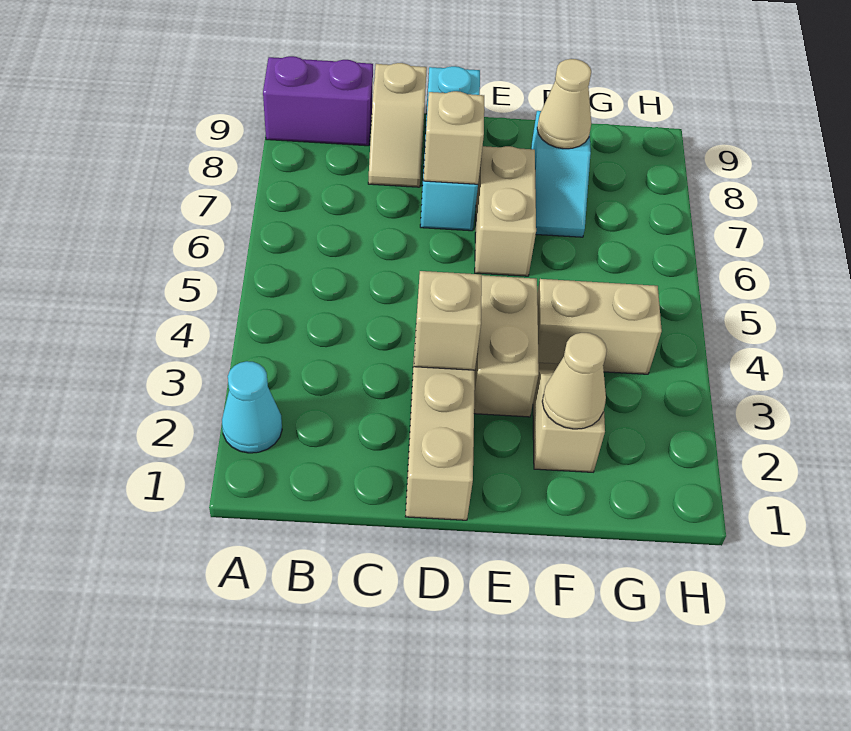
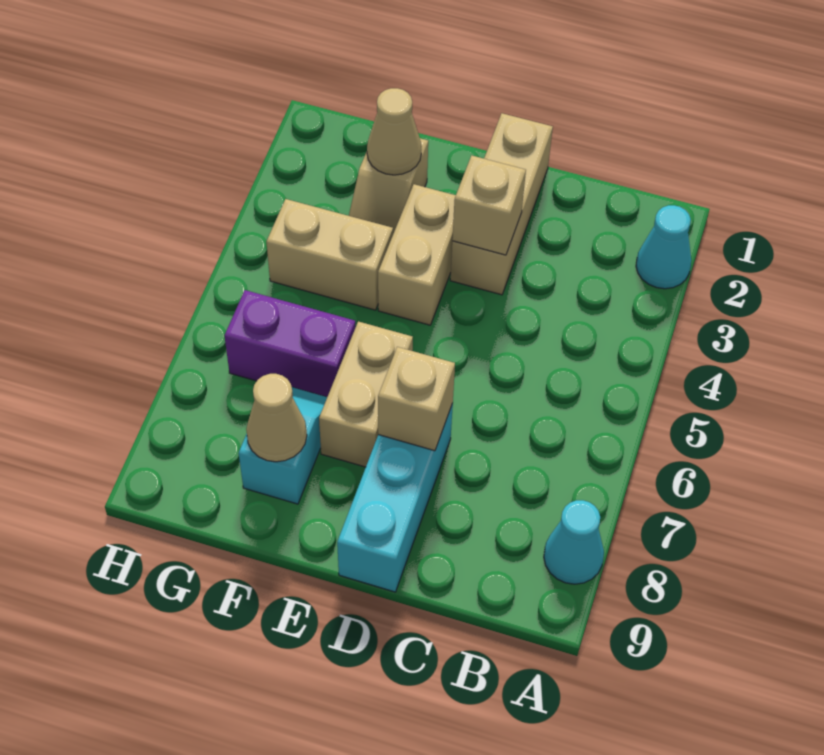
none -> cyan 1x1 cone [544,500,604,584]
purple 1x2 brick [263,56,373,146] -> purple 1x2 brick moved to [224,290,356,397]
tan 1x2 slope [368,63,427,187] -> none

